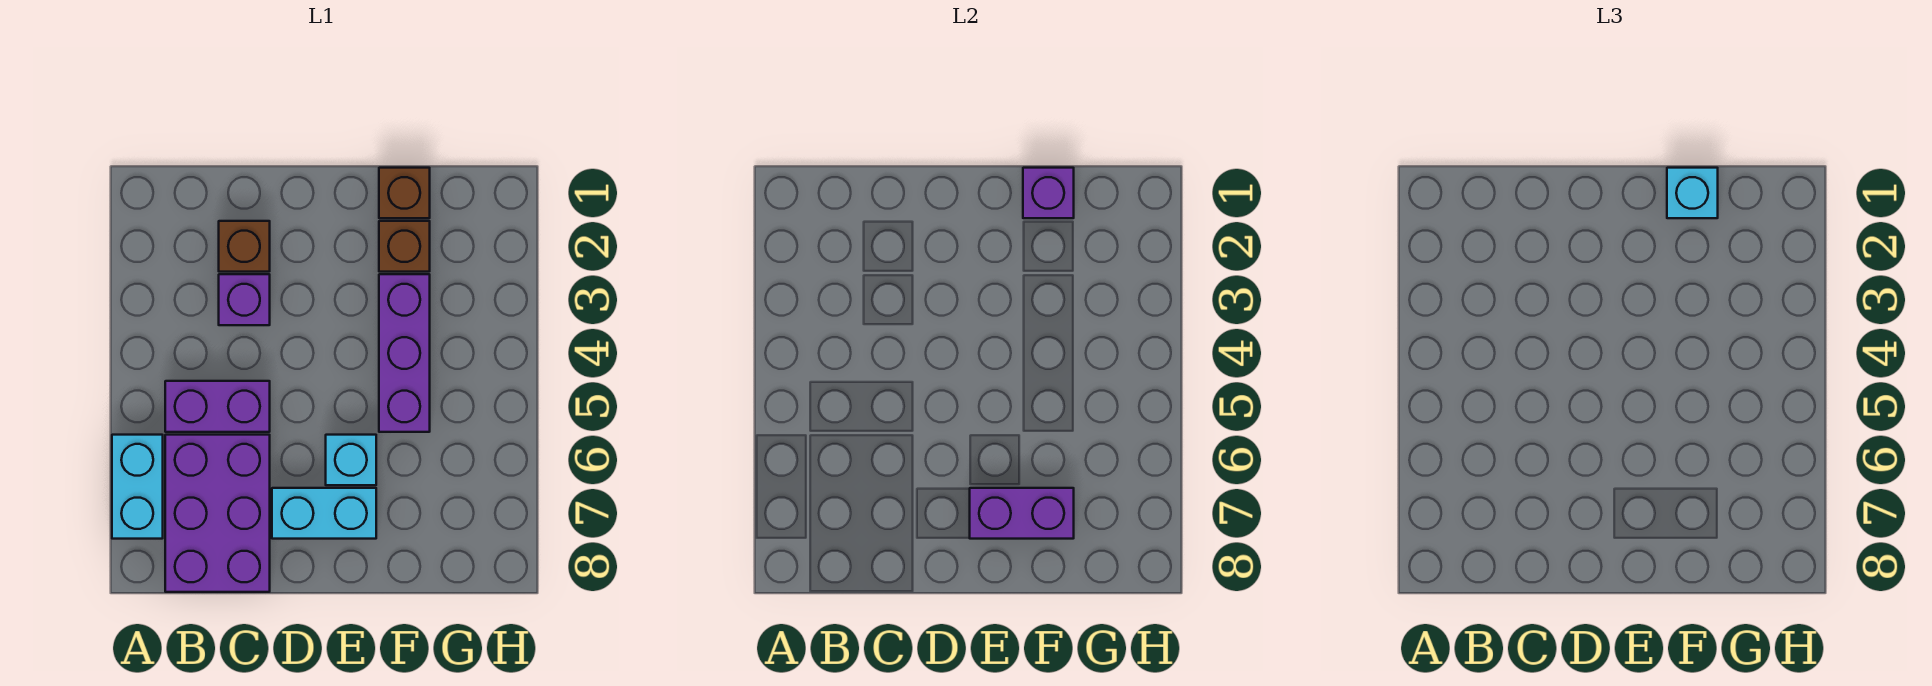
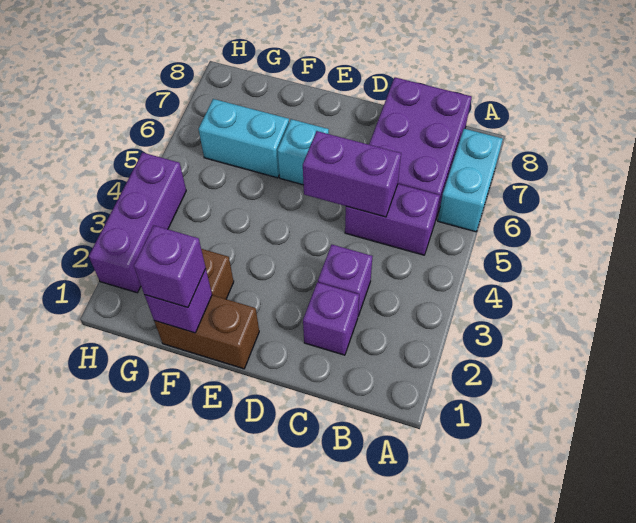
brown 1x1 brick [219,221,270,272] -> purple 1x1 brick [303,282,359,355]
cyan 1x2 brick [272,488,376,539] -> cyan 1x2 brick moved to [199,99,289,178]
purple 1x2 brick [970,488,1074,539] -> purple 1x2 brick moved to [303,131,401,217]
brown 1x1 brick [379,168,430,218] -> brown 1x2 brick [154,295,259,369]
cyan 1x1 brick [1667,168,1718,218] -> purple 1x1 brick [134,225,206,308]
purple 1x3 brick [379,274,430,432] -> purple 1x3 brick moved to [89,152,186,293]

